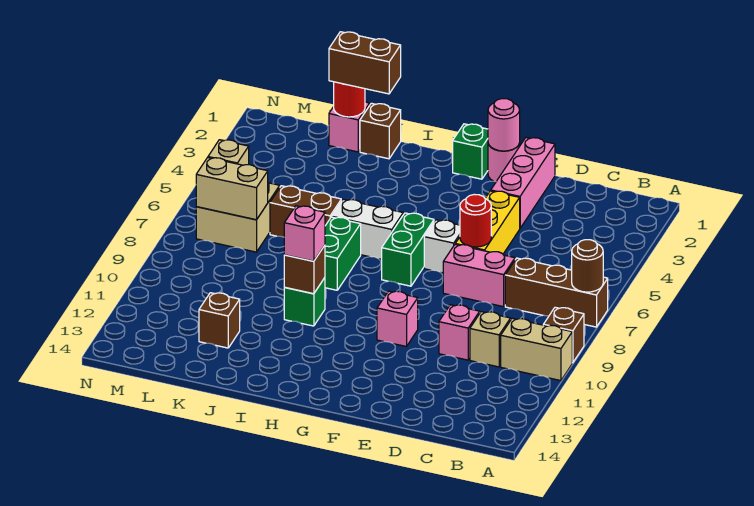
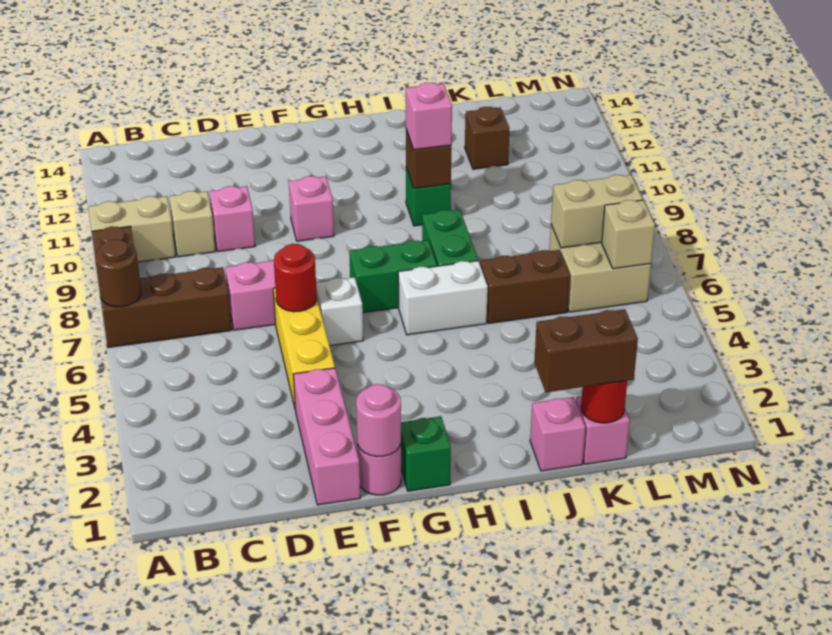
green 1x2 brick [382,213,434,286] -> green 1x2 brick turned to [349,240,437,313]
brown 1x1 brick [360,103,401,159] -> pink 1x1 brick [530,397,585,471]

